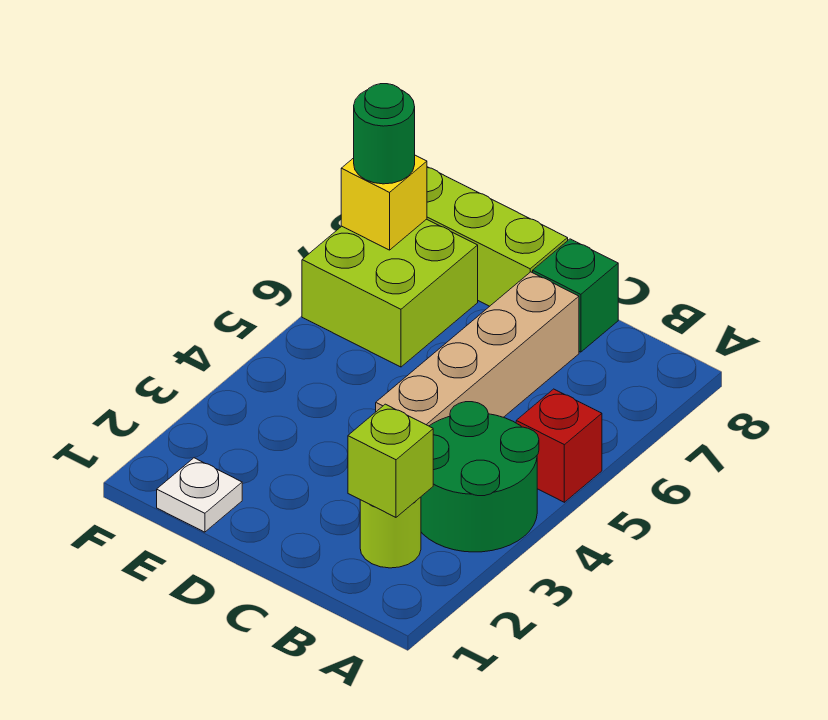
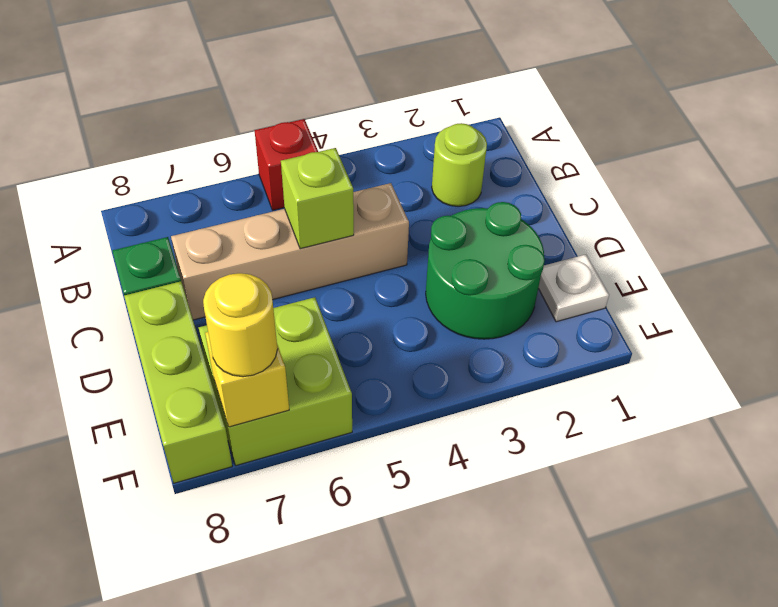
green 2x2 round brick [421,402,539,552] -> green 2x2 round brick moved to [426,202,545,339]
lime 1x1 brick [348,404,433,517] -> lime 1x1 brick moved to [281,148,354,249]
green 1x1 round brick [354,84,415,184] -> yellow 1x1 round brick [203,273,277,377]

